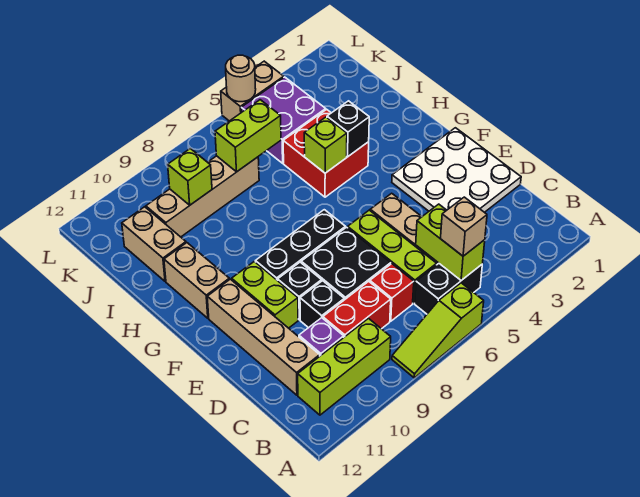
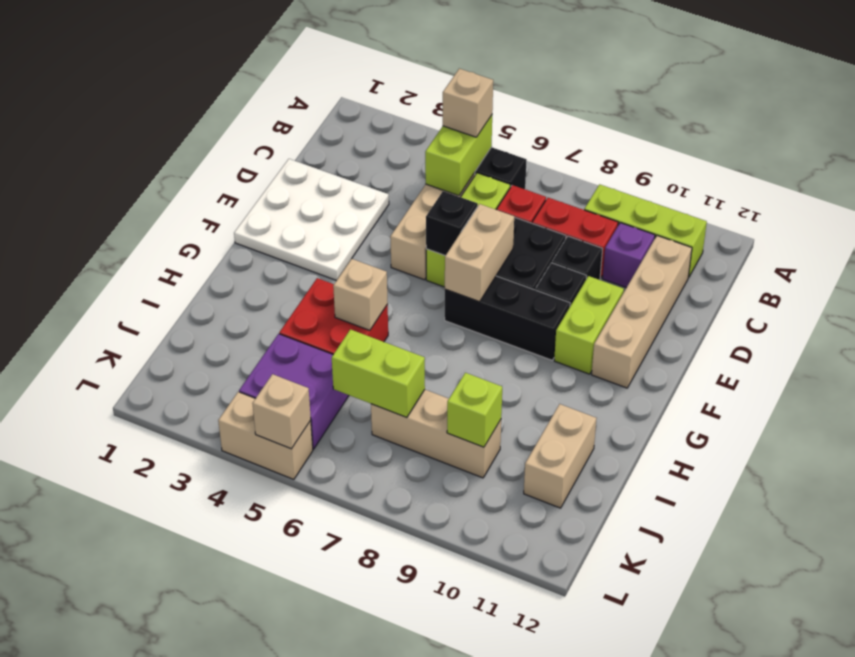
lime 1x3 slope [392,283,484,378] -> none
tan 1x2 brick [164,243,229,318] -> tan 1x2 brick moved to [445,204,514,302]
black 1x1 brick [327,101,369,157] -> black 1x1 brick moved to [426,191,478,256]
lime 1x1 brick [304,117,347,173] -> tan 1x1 brick [333,259,388,330]
tan 1x4 brick [146,156,259,237] -> tan 1x3 brick [371,390,501,478]
tan 1x1 round brick [226,55,256,102] -> tan 1x1 brick [252,374,311,449]

